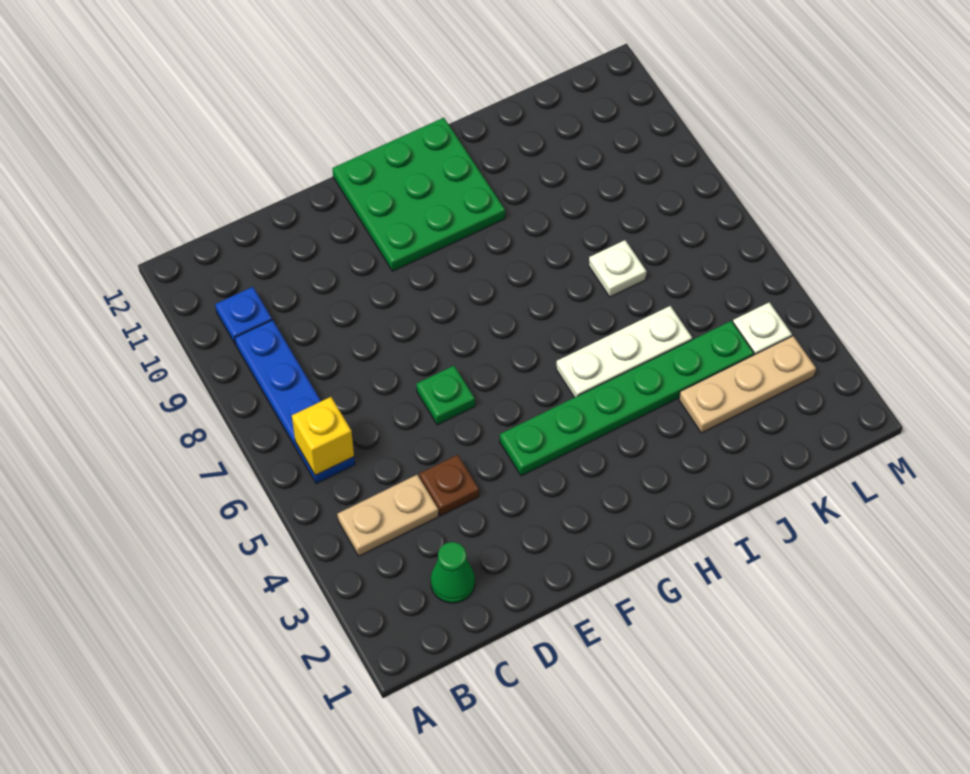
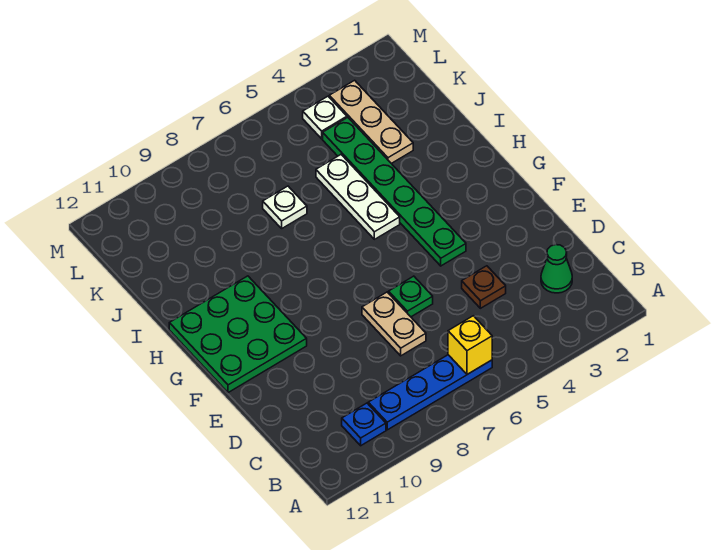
tan 1x2 plate [337,475,439,556] -> tan 1x2 plate moved to [362,292,426,356]

